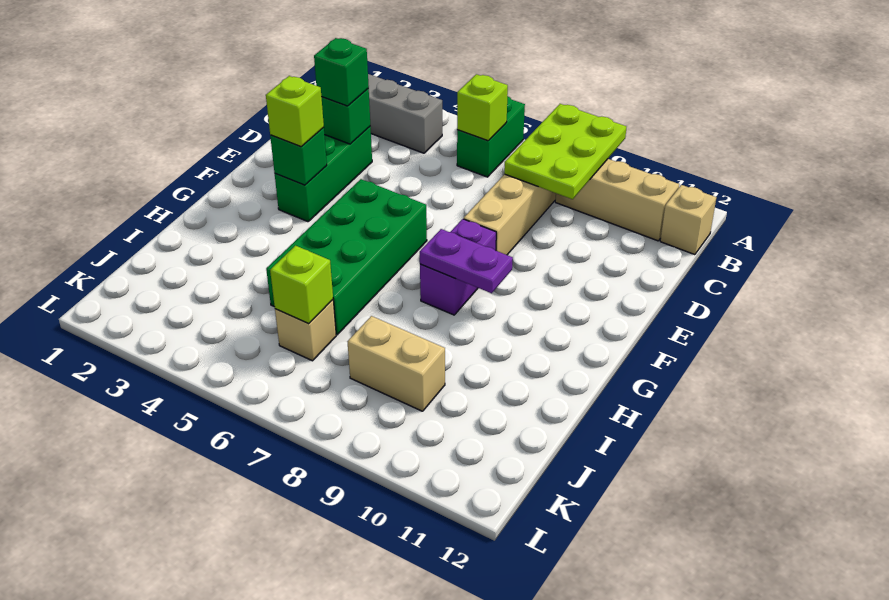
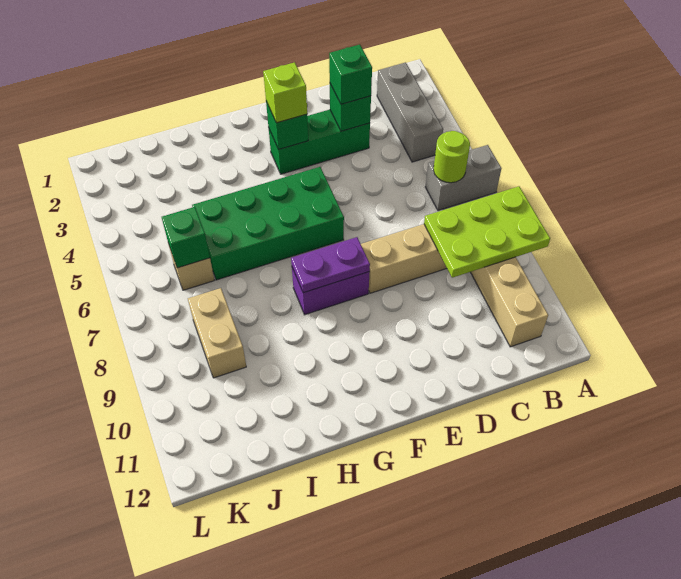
green 1x2 brick [457,96,525,177] -> grey 1x2 brick [425,145,502,211]
lime 1x1 brick [457,74,508,141] -> lime 1x1 round brick [433,131,470,183]
tan 1x1 brick [660,185,716,255] -> none
purple 1x2 plate [420,229,513,293] -> purple 1x2 plate turned to [291,237,370,293]
lime 1x1 brick [270,246,333,324] -> green 1x1 brick [162,207,210,268]

